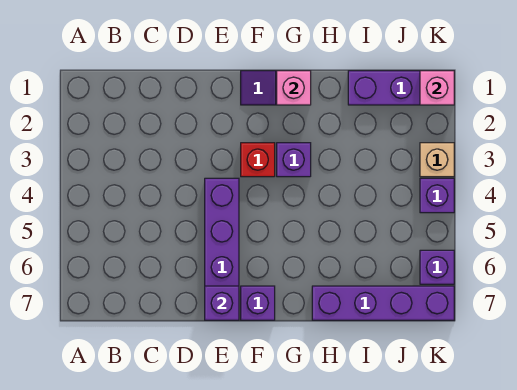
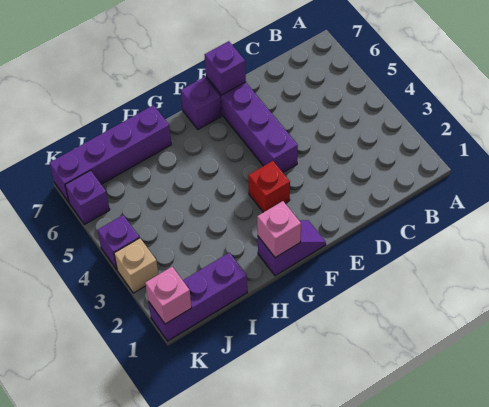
purple 1x1 brick [277,143,311,177] -> none

